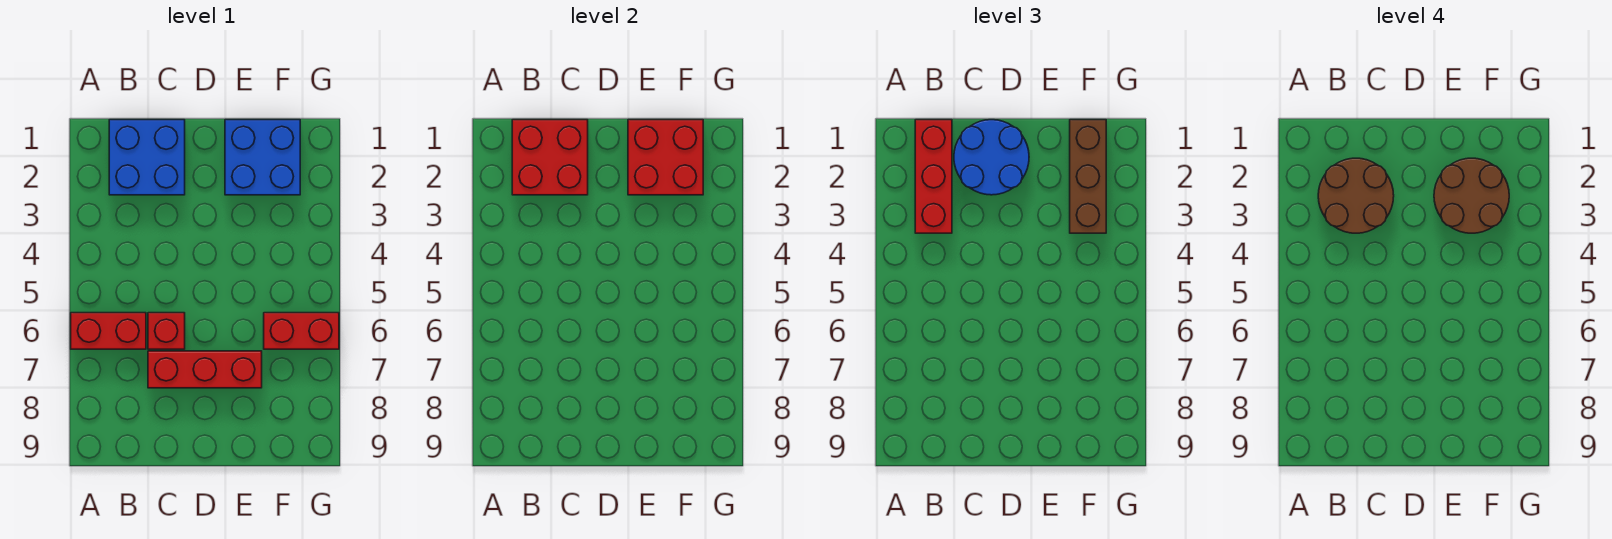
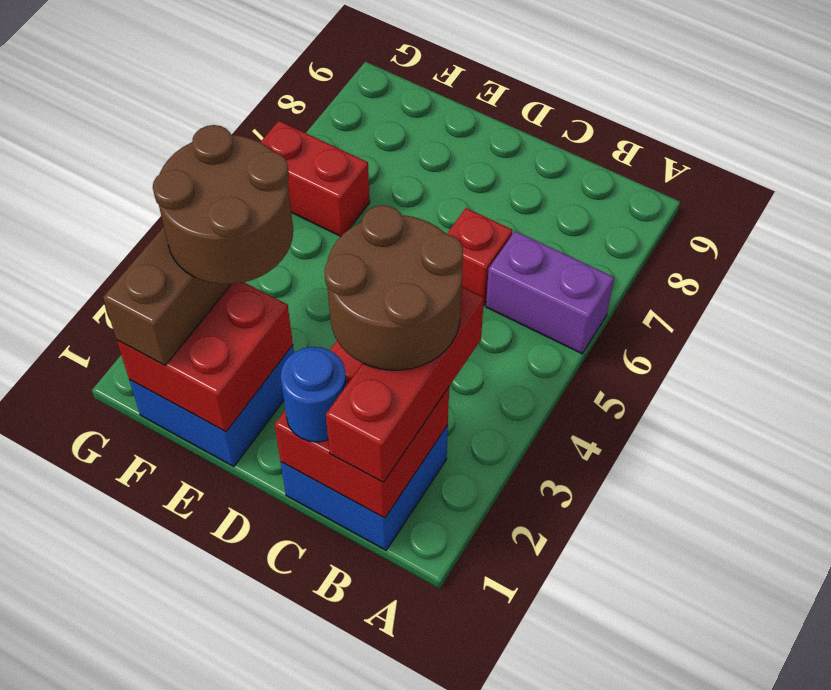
red 1x2 brick [71,313,146,349] -> purple 1x2 brick [486,231,614,354]
blue 2x2 round brick [954,120,1029,195] -> blue 1x1 round brick [281,347,347,442]
red 1x3 brick [148,351,262,388] -> none

